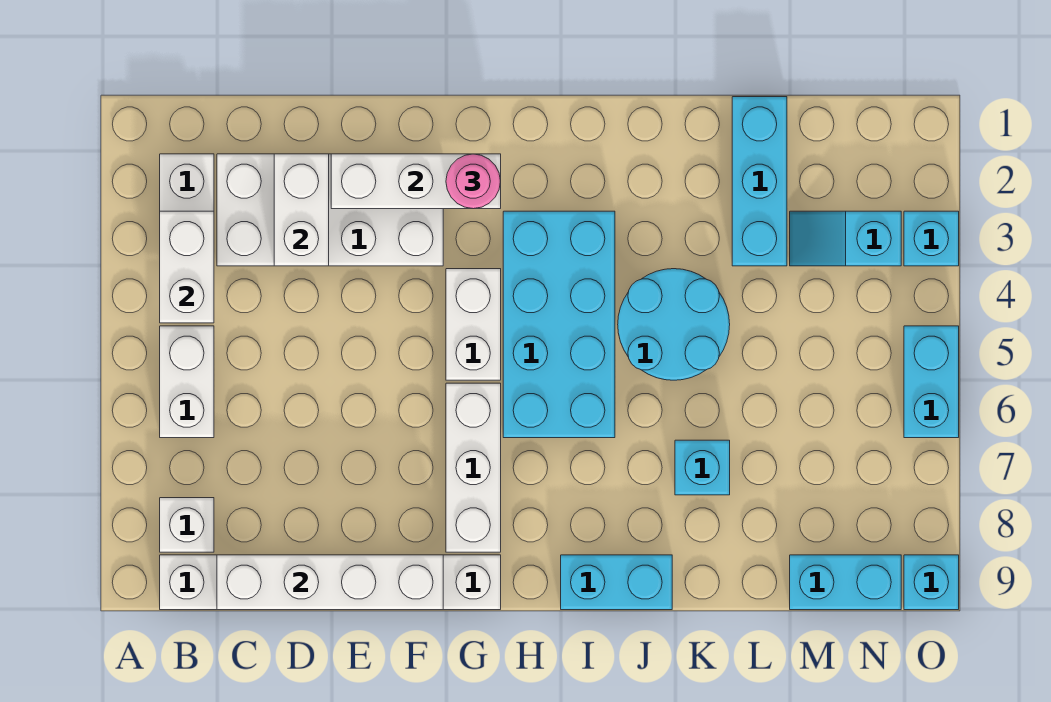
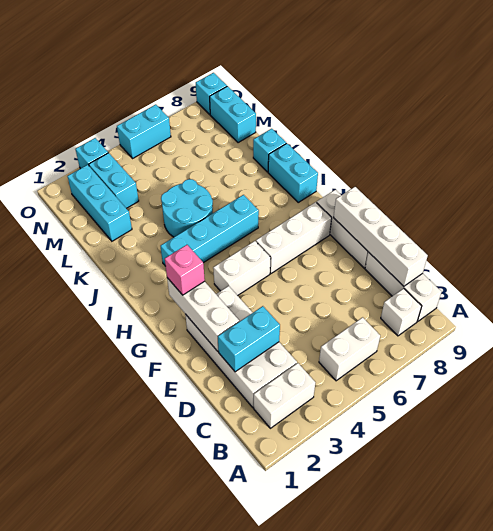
white 1x2 brick [160,211,214,323] -> none
white 1x2 brick [274,154,329,266] -> cyan 1x2 brick [218,306,280,372]
pink 1x1 round brick [446,154,500,209] -> pink 1x1 brick [165,245,205,295]
cyan 2x4 brick [503,211,615,438] -> cyan 1x4 brick [161,195,259,265]
cyan 1x1 brick [675,440,730,495] -> cyan 1x1 brick moved to [253,129,286,172]
cyan 1x3 brick [732,97,787,266] -> cyan 1x3 brick turned to [67,165,132,241]
cyan 1x2 slope [790,211,901,266] -> cyan 1x2 brick [89,153,139,208]

